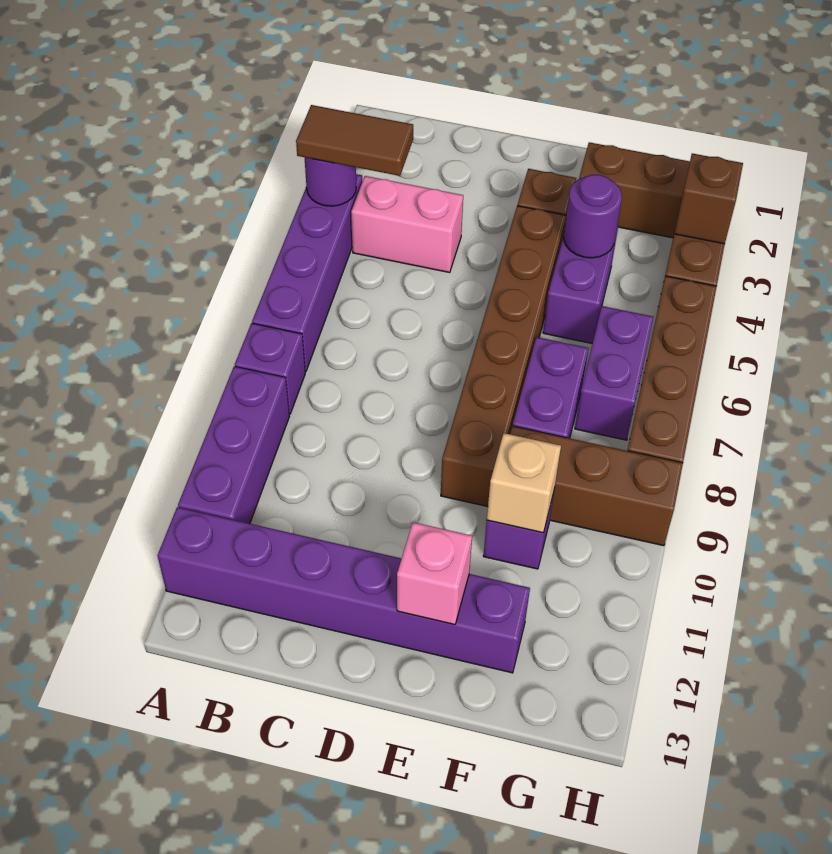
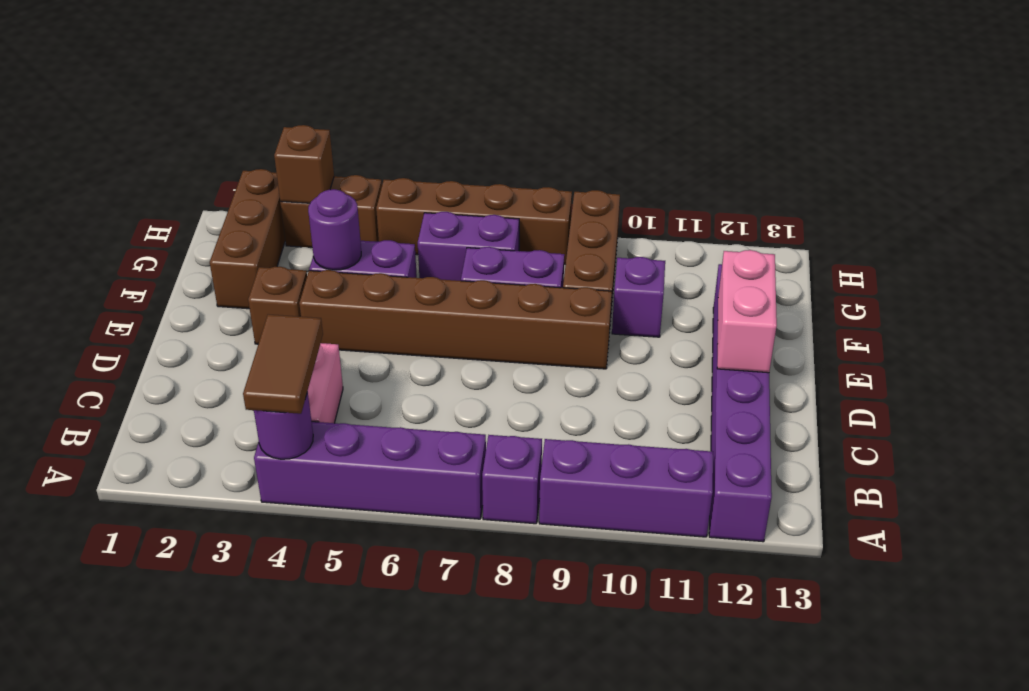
pink 1x1 brick [397,522,472,625] -> pink 1x2 brick [717,250,777,373]
tan 1x1 brick [487,433,561,533] -> none

